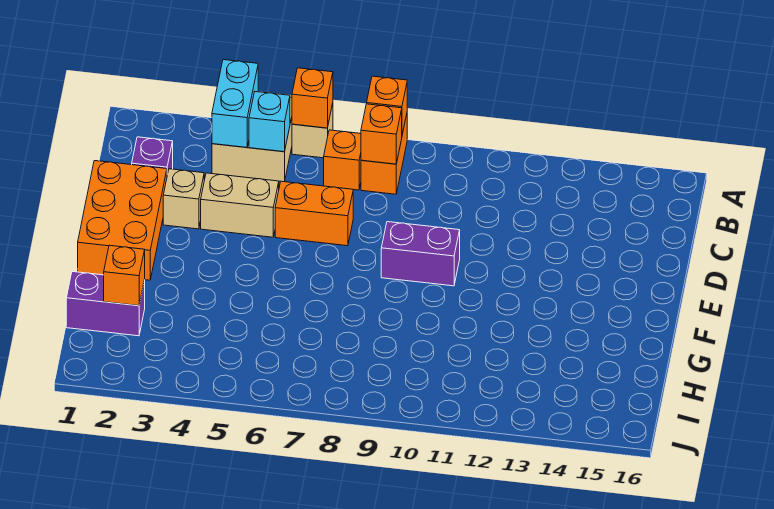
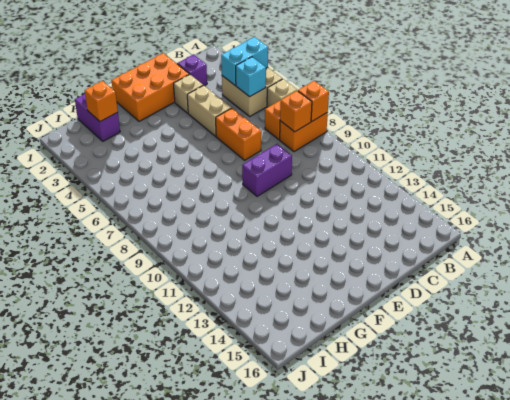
orange 1x1 brick [292,68,333,128] -> none
purple 1x2 brick [381,222,460,286] -> purple 1x2 brick turned to [242,144,292,196]

